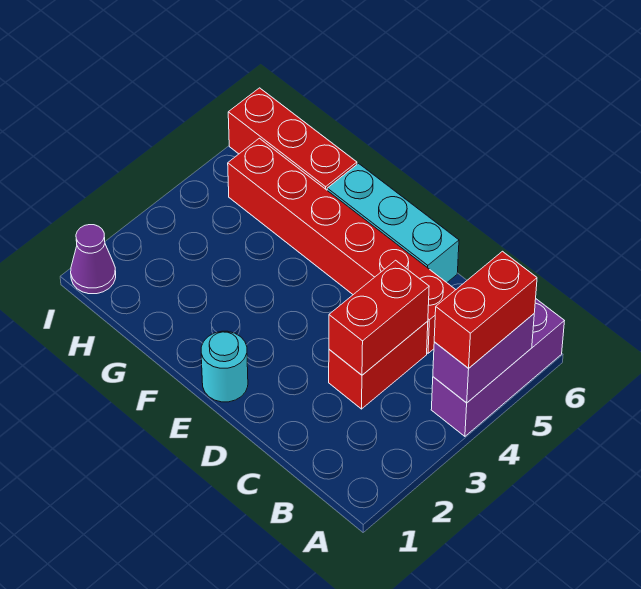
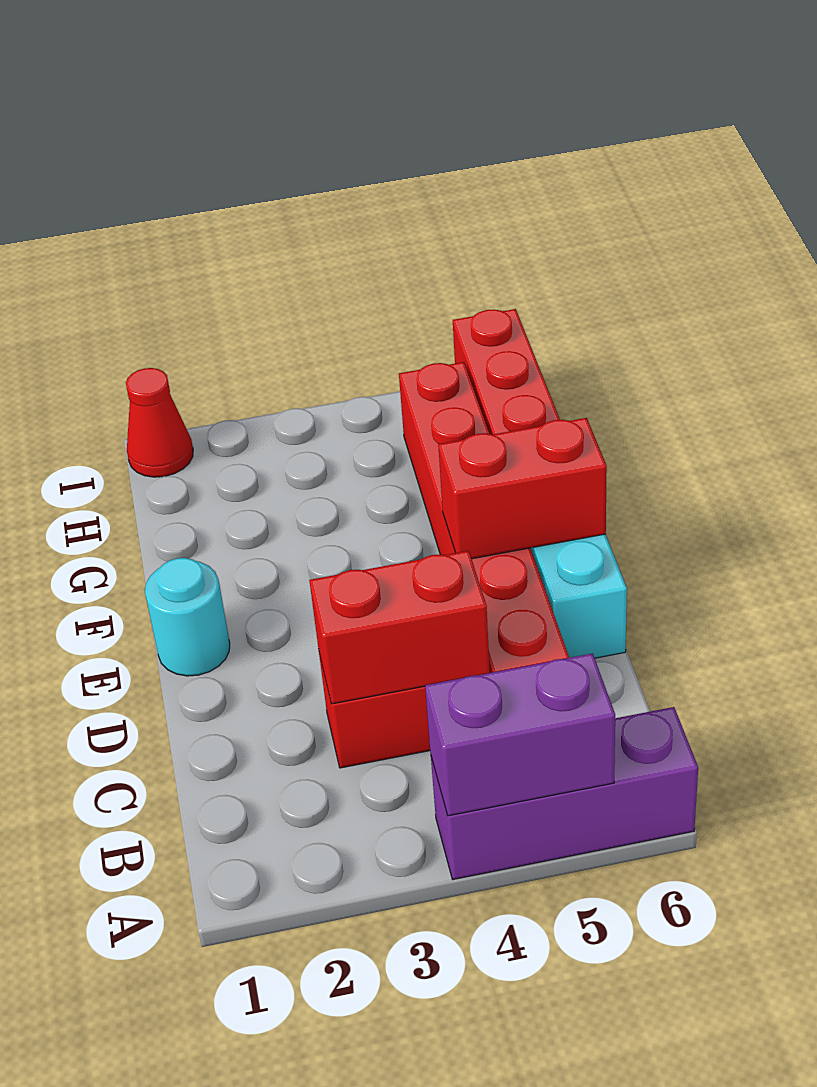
red 1x2 brick [434,251,537,368] -> red 1x2 brick moved to [438,418,607,559]
purple 1x1 cone [71,225,116,294] -> red 1x1 cone [126,368,193,477]

